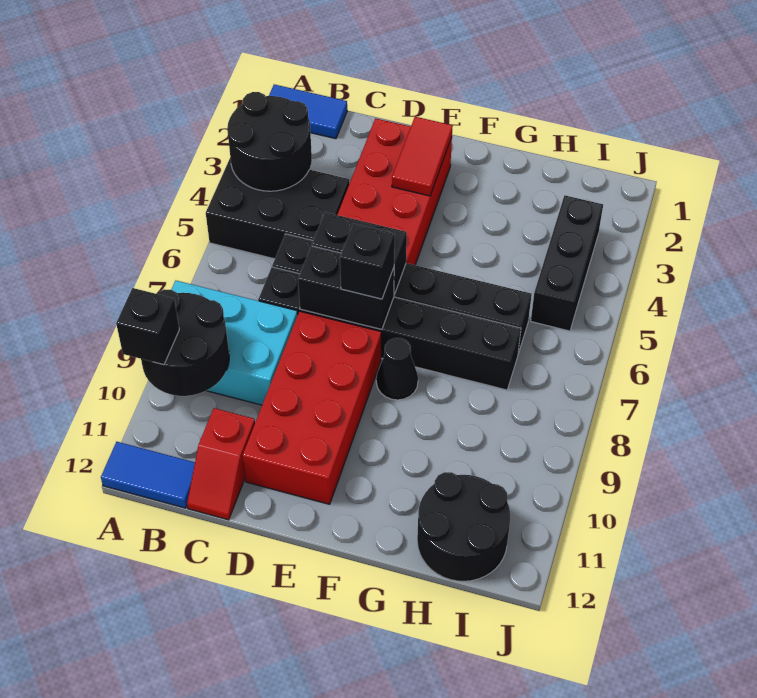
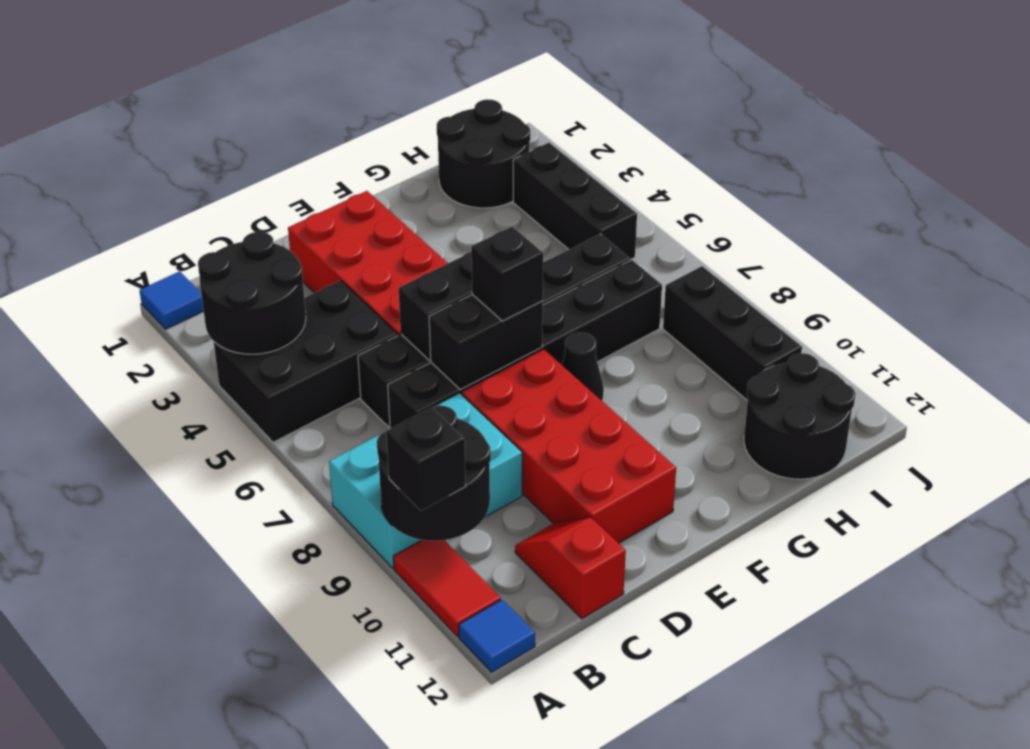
blue 1x2 tile [269,84,347,139] -> blue 1x1 tile [139,271,204,329]
blue 1x2 tile [101,442,195,508] -> blue 1x1 tile [459,599,535,672]
red 1x2 slope [187,408,255,520] -> red 1x2 slope turned to [515,517,626,619]
red 1x2 tile [392,117,453,196] -> red 1x2 tile moved to [393,540,501,636]
none -> black 2x2 round brick [437,99,530,208]
none -> black 1x3 brick [663,266,802,401]

